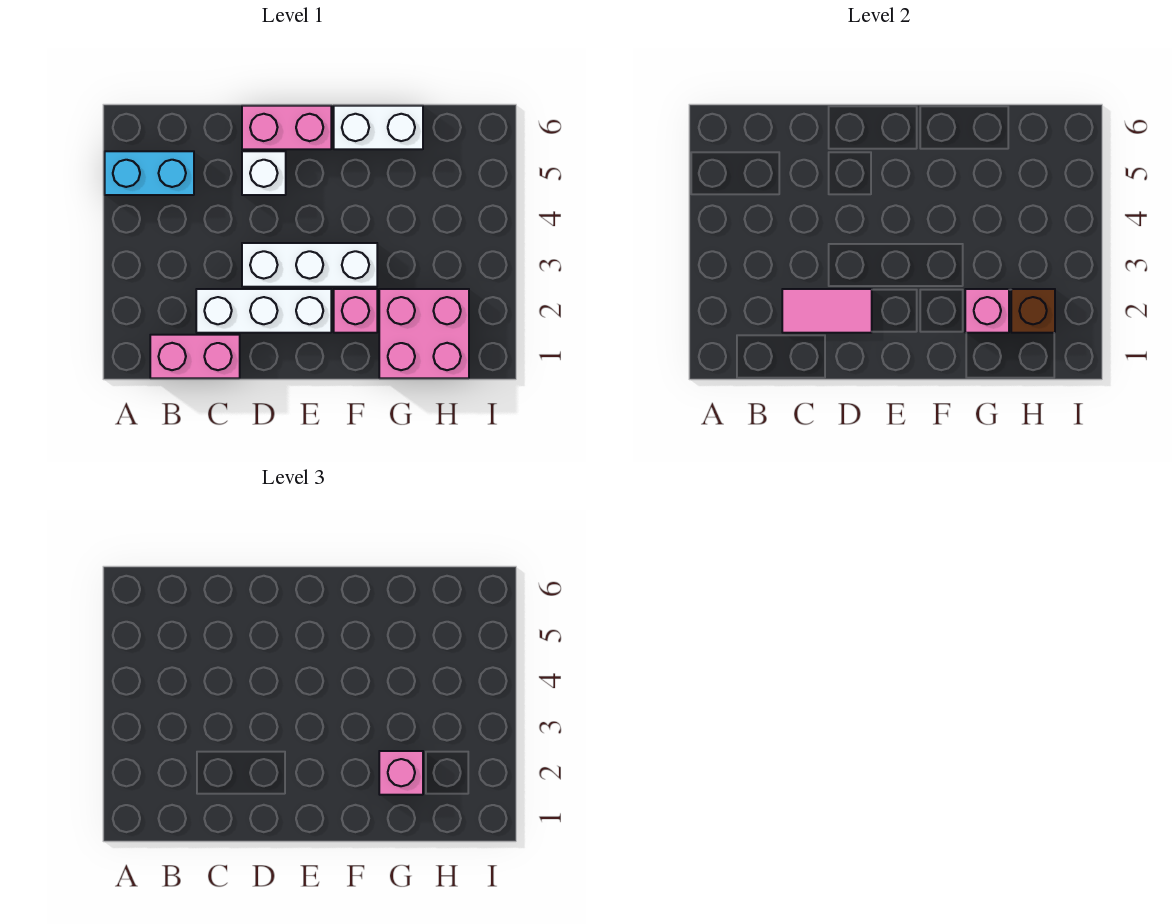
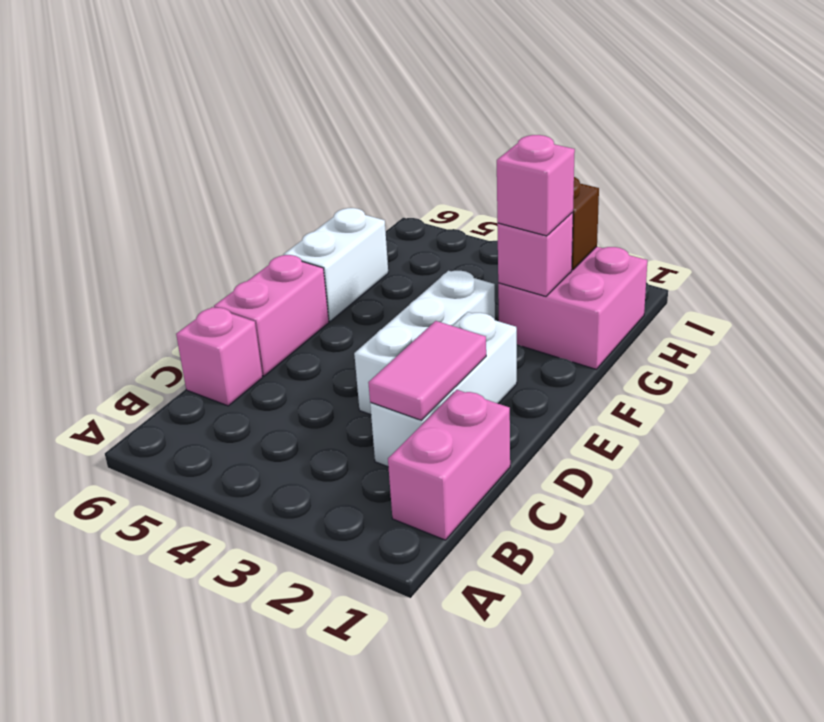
cyan 1x2 brick [105,151,194,195] -> none
white 1x1 brick [242,151,286,195] -> none
pink 1x1 brick [334,289,377,333] -> pink 1x1 brick moved to [176,307,263,406]

